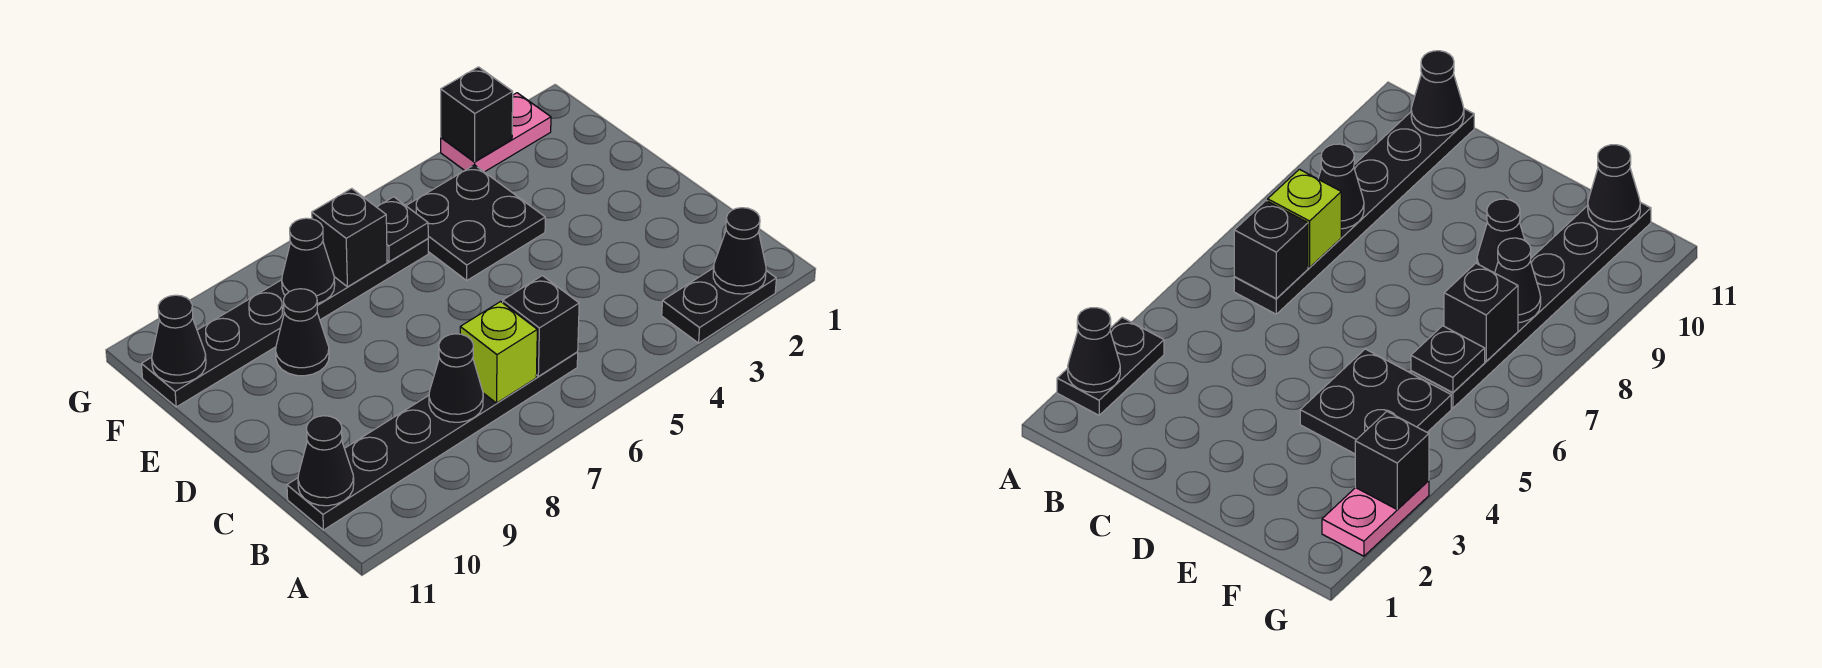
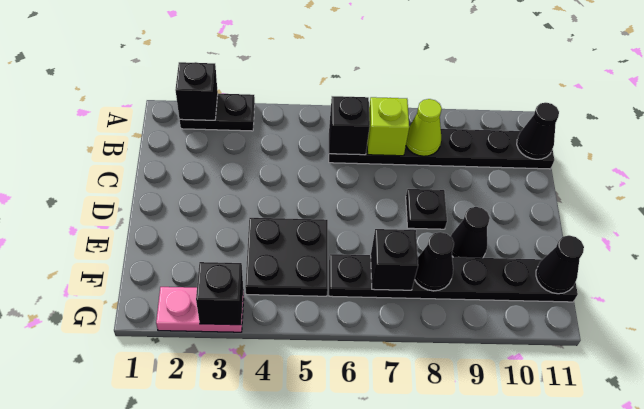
black 1x1 cone [713,208,766,294] -> black 1x1 brick [175,62,218,120]
black 1x1 cone [429,334,483,422] -> lime 1x1 cone [406,99,442,156]
black 1x1 plate [377,197,428,262] -> black 1x1 plate moved to [406,189,447,229]

